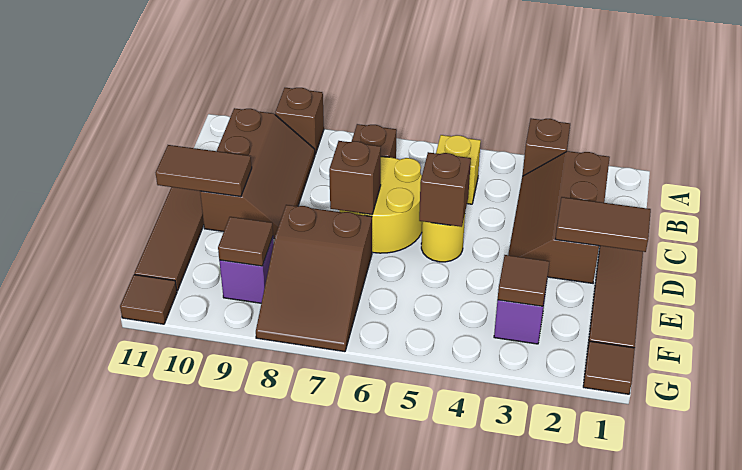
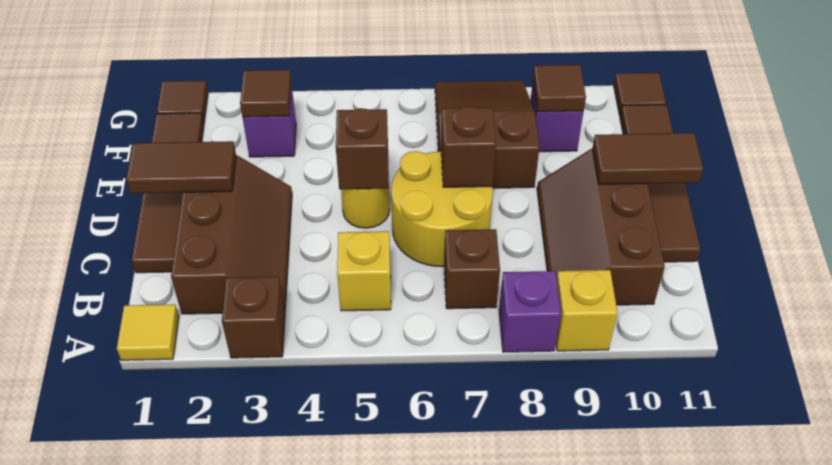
none -> yellow 1x1 tile [117,304,179,360]
none -> purple 1x1 brick [499,271,561,352]
brown 1x1 brick [275,88,324,154] -> yellow 1x1 brick [556,270,618,351]

